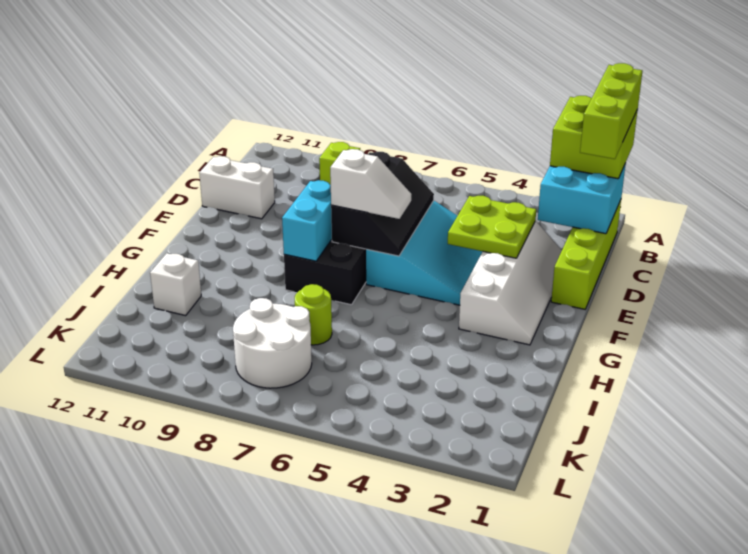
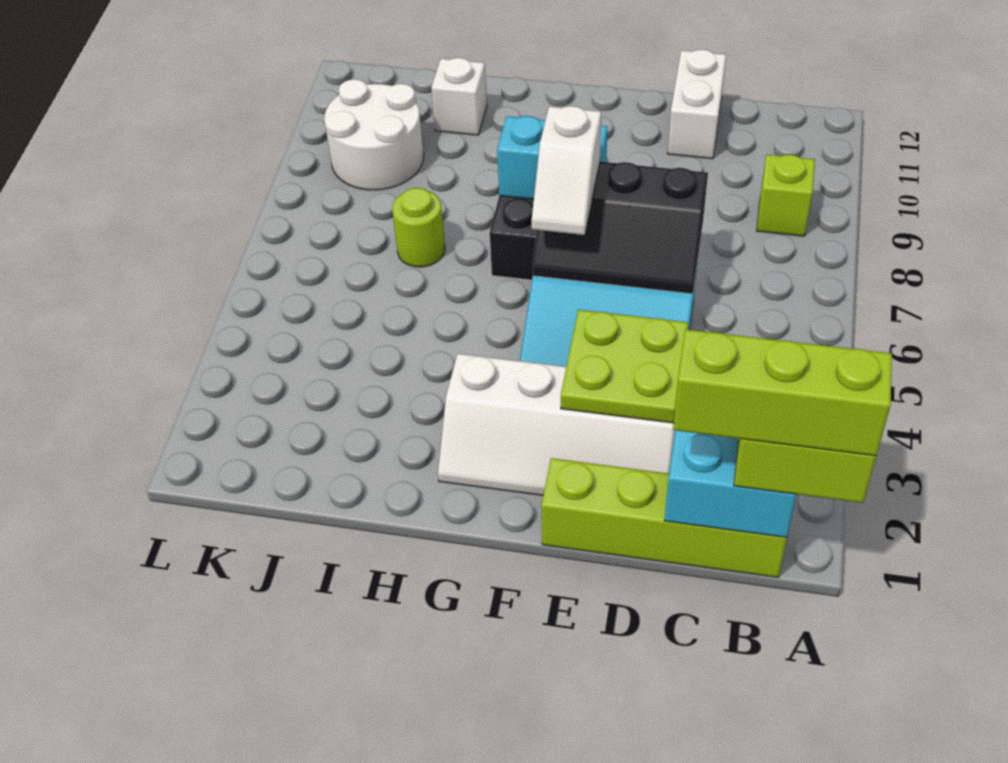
white 2x2 round brick [233,298,312,388] -> white 2x2 round brick moved to [324,79,424,190]

